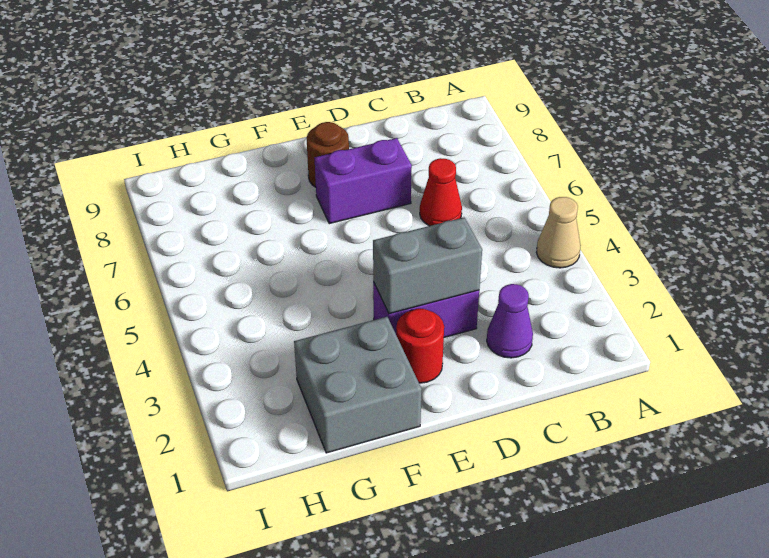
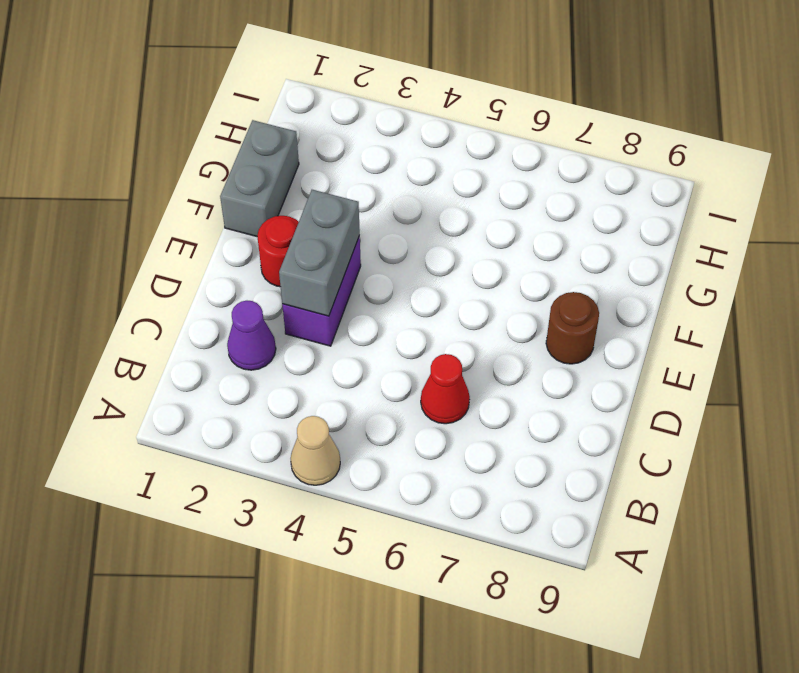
purple 1x2 brick [315,138,412,224] -> none
grey 2x2 brick [294,317,422,453] -> grey 1x2 brick [220,120,299,236]

